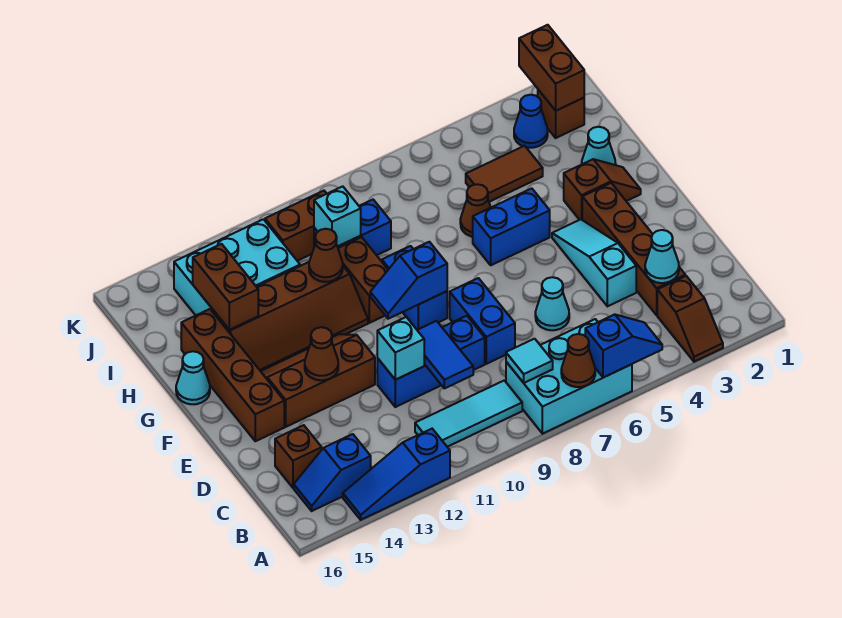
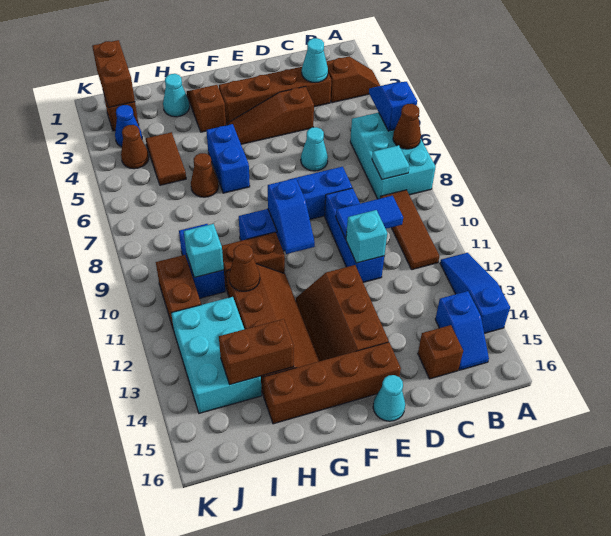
blue 1x3 slope [343,429,450,520] -> blue 1x3 slope turned to [440,253,510,333]
cyan 1x3 tile [415,380,522,447] -> brown 1x3 tile [380,190,439,270]
cyan 1x3 slope [552,219,636,306] -> brown 1x3 slope [228,86,314,144]
brown 1x1 cone [305,327,338,380] -> brown 1x1 cone moved to [121,125,149,169]
cyan 1x1 cone [176,351,210,404] -> cyan 1x1 cone moved to [373,375,405,421]
brown 1x2 brick [519,25,584,111] -> brown 1x2 brick turned to [92,40,135,108]

